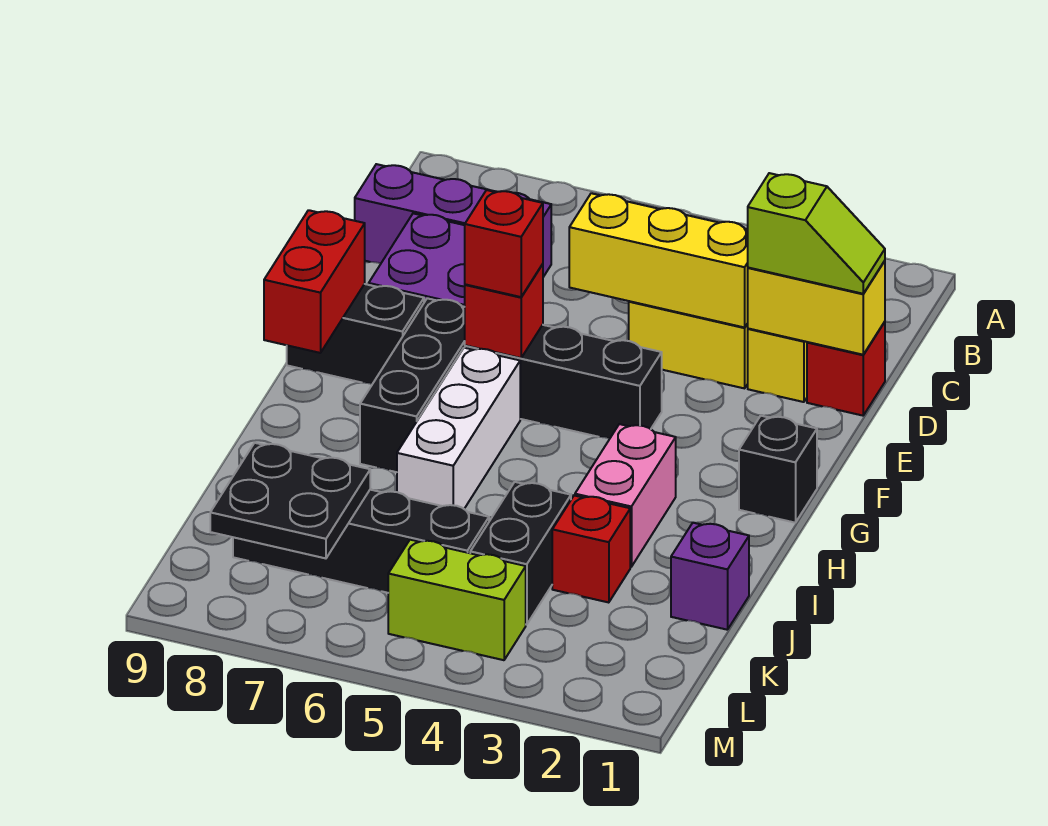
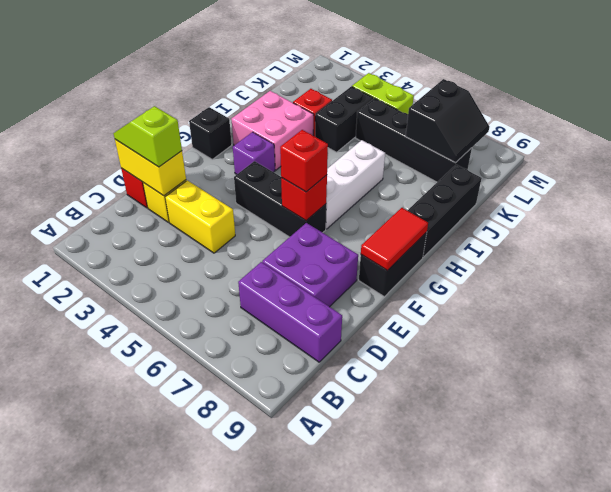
yellow 1x3 brick [569,193,748,328] -> none
black 1x3 brick [360,298,465,472] -> black 1x3 brick moved to [407,165,482,257]
black 1x2 brick [287,284,424,384] -> black 1x2 brick turned to [359,232,427,297]
red 1x2 brick [264,210,365,353] -> red 1x2 tile [361,208,428,271]
pink 1x2 brick [575,424,676,567] -> pink 2x2 brick [231,91,314,170]
purple 1x1 brick [671,523,749,630] -> purple 1x1 brick moved to [233,132,275,175]
black 2x2 plate [210,443,370,558] -> black 2x2 slope [406,79,490,163]

